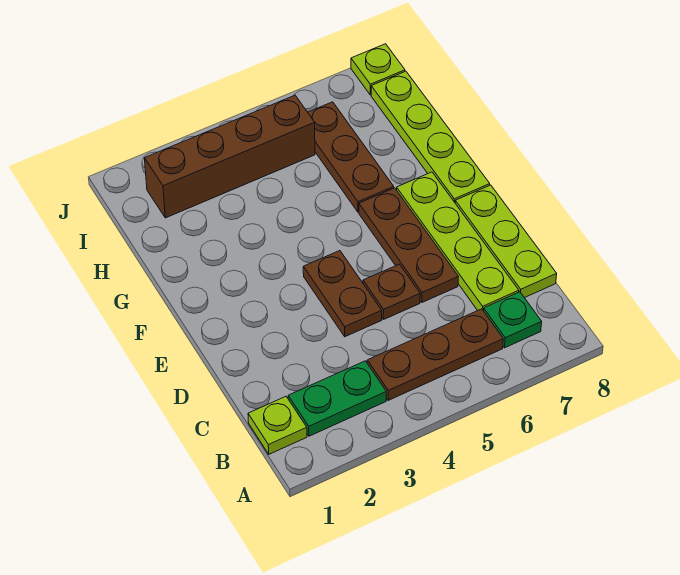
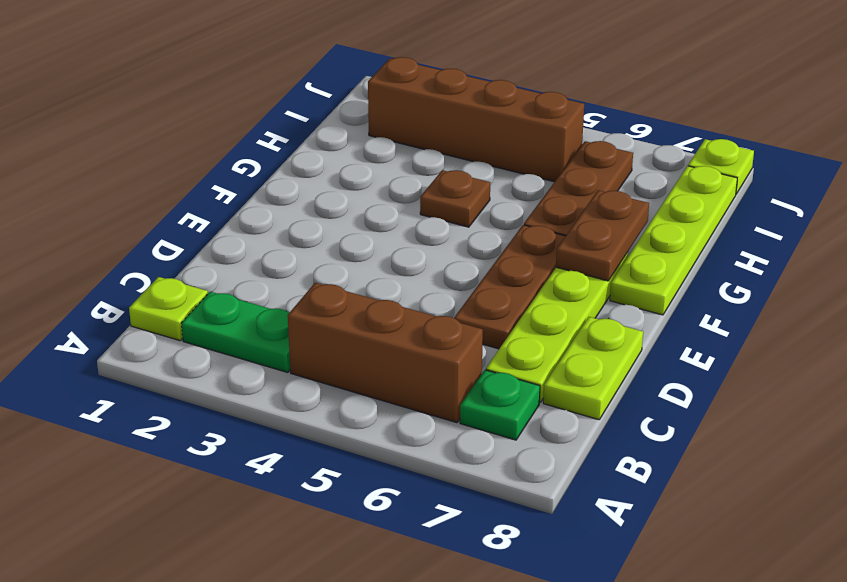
brown 1x3 plate [367,309,503,400] -> brown 1x3 brick [288,283,483,423]
lime 1x3 plate [455,185,557,298] -> lime 1x2 plate [543,317,643,420]
brown 1x2 plate [303,251,382,337] -> brown 1x2 plate moved to [556,190,649,281]
brown 1x1 plate [363,264,420,320] -> brown 1x1 plate moved to [420,170,490,227]

